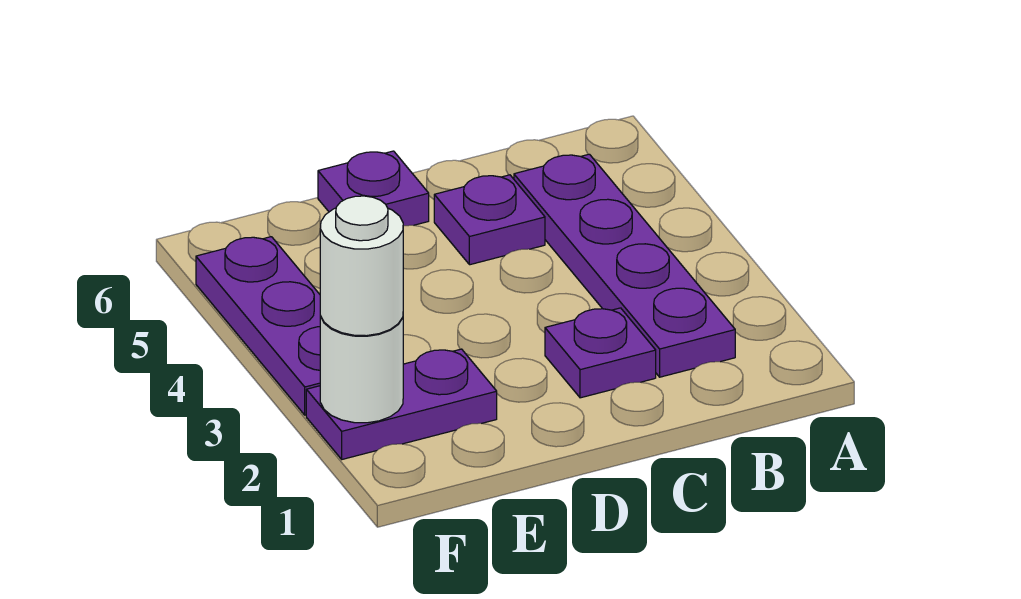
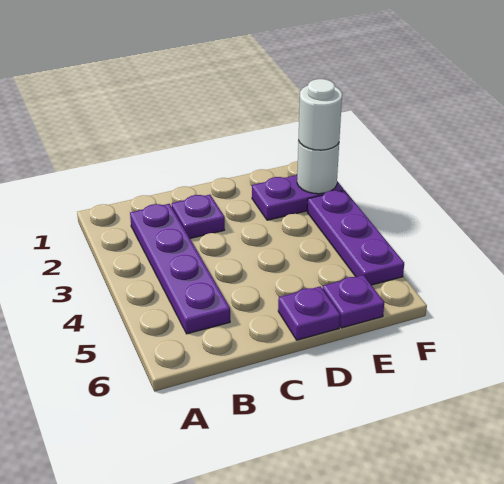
purple 1x1 plate [434,175,545,265] -> purple 1x1 plate moved to [323,275,384,328]

